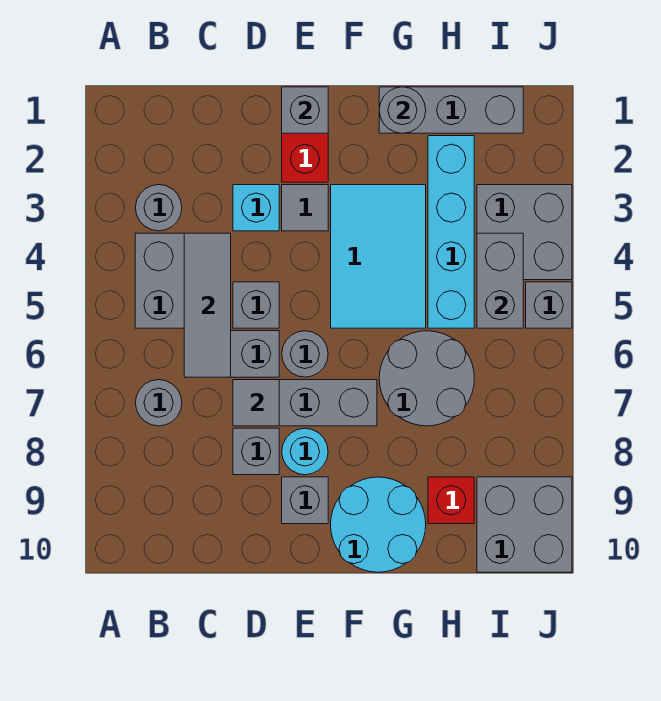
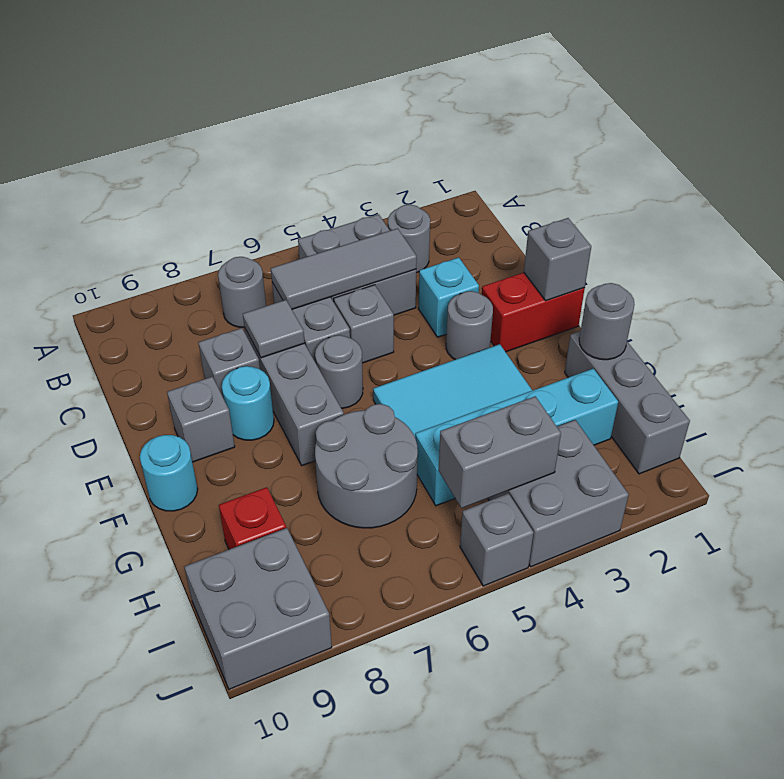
grey 1x1 tile [282,185,328,231] -> grey 1x1 round brick [446,291,493,360]
cyan 2x2 round brick [331,477,426,572] -> cyan 1x1 round brick [140,435,198,511]

